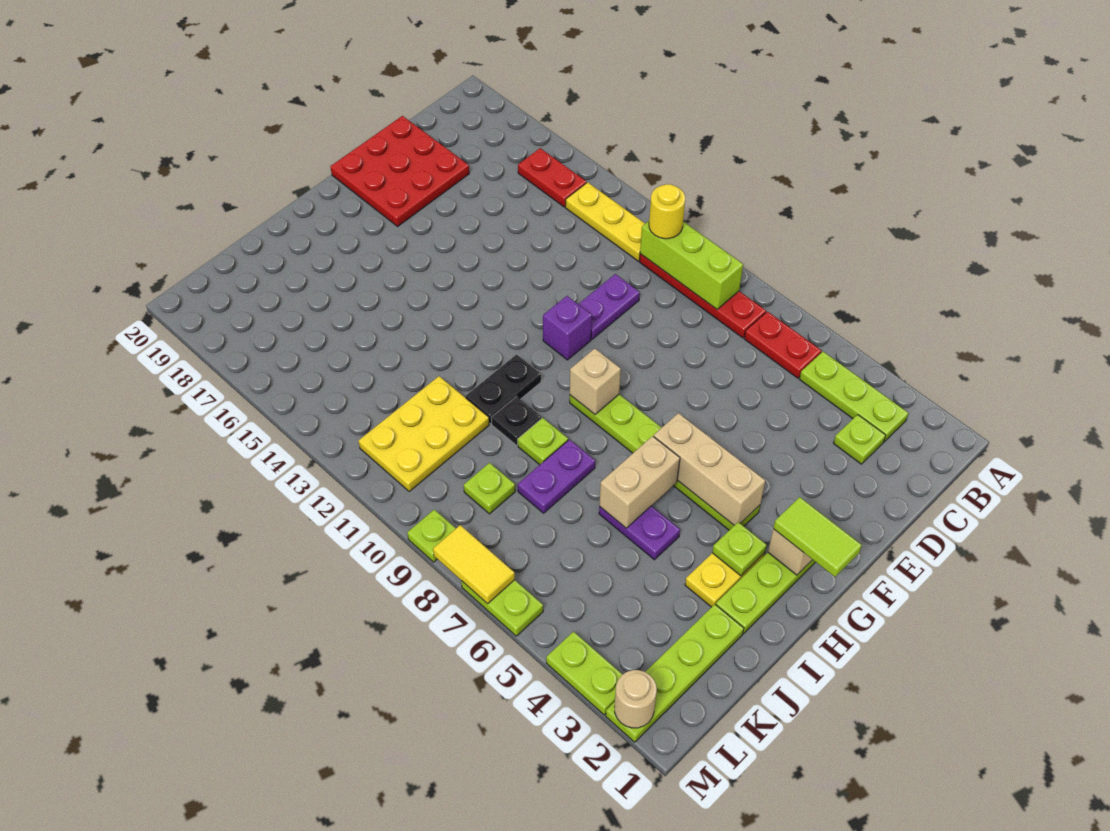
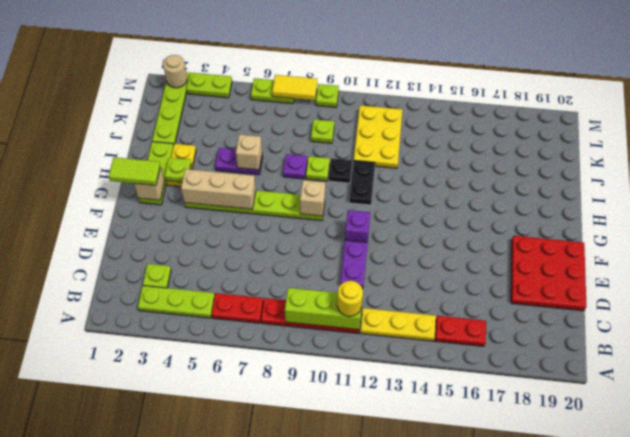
tan 1x2 brick [599,436,680,528] -> tan 1x1 brick [236,134,262,170]
purple 1x2 plate [518,440,595,513] -> purple 1x1 plate [283,154,307,179]

